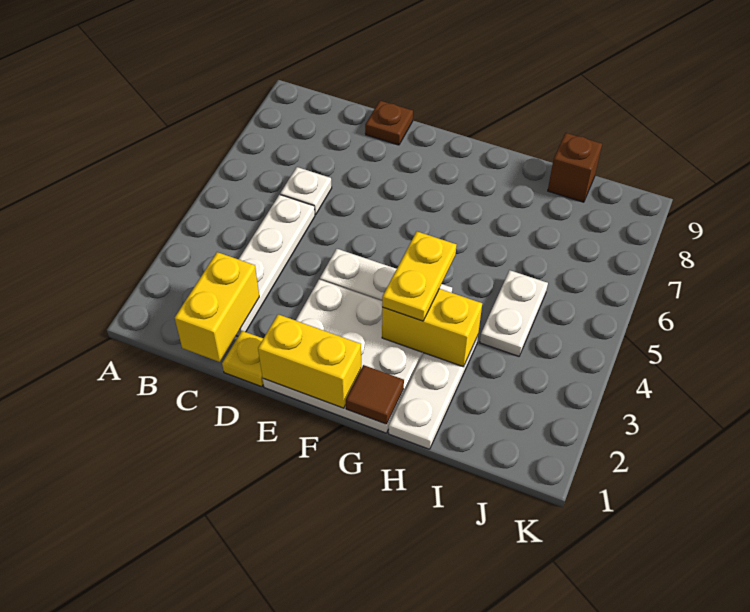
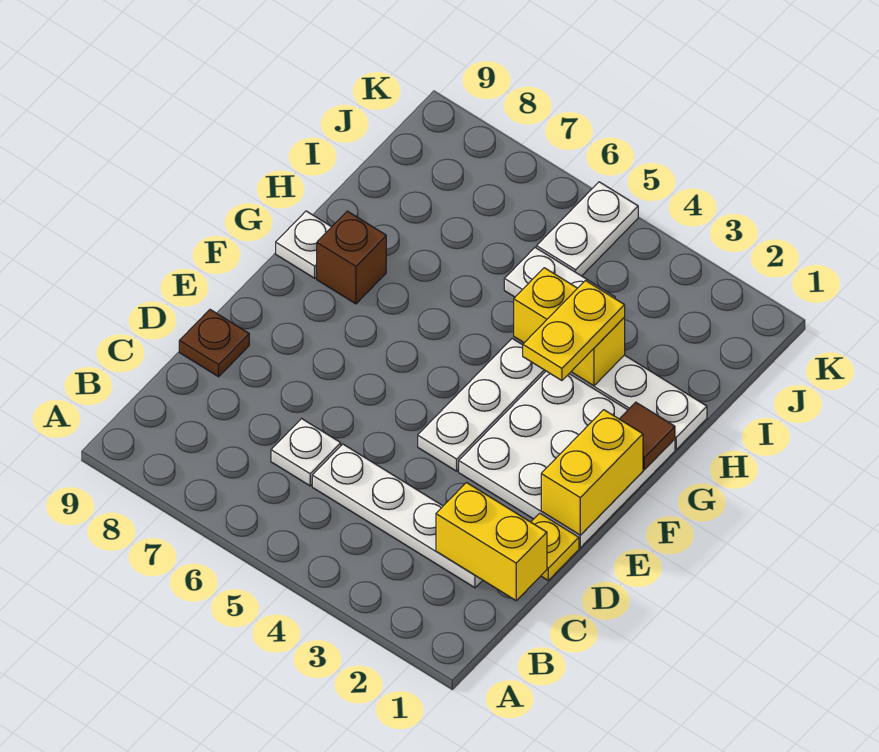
yellow 1x2 brick [382,289,482,367] -> yellow 1x2 brick turned to [514,268,625,386]
yellow 1x2 plate [382,232,456,321] -> yellow 1x2 plate turned to [523,281,625,381]
none -> white 1x1 plate [276,211,331,278]
brown 1x1 brick [548,133,602,202] -> brown 1x1 brick moved to [317,211,386,304]
none -> white 1x2 plate [536,182,638,276]

